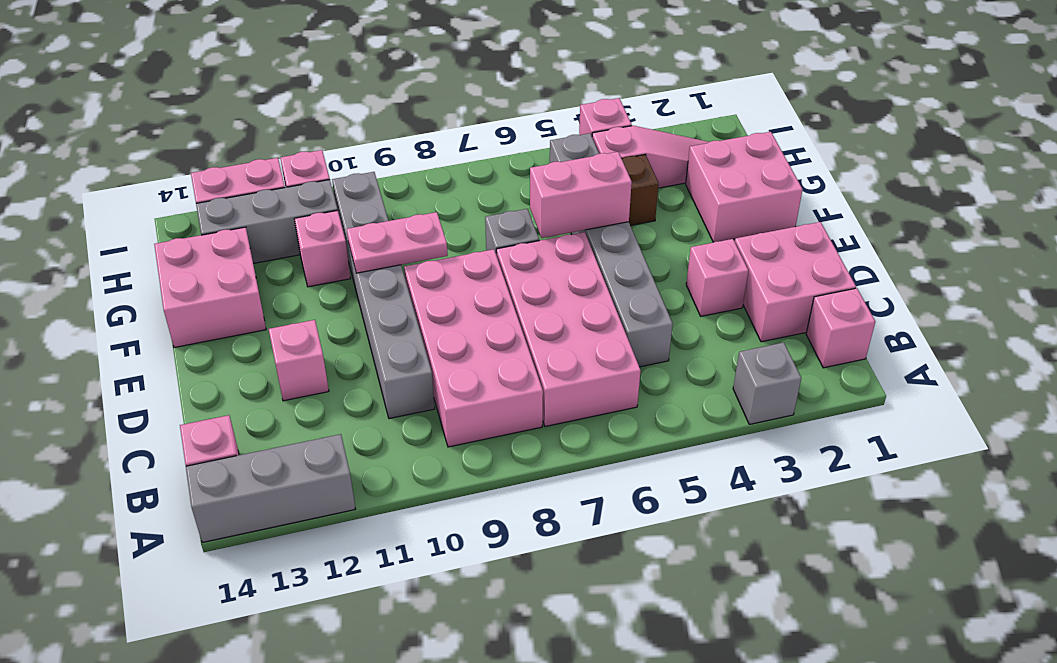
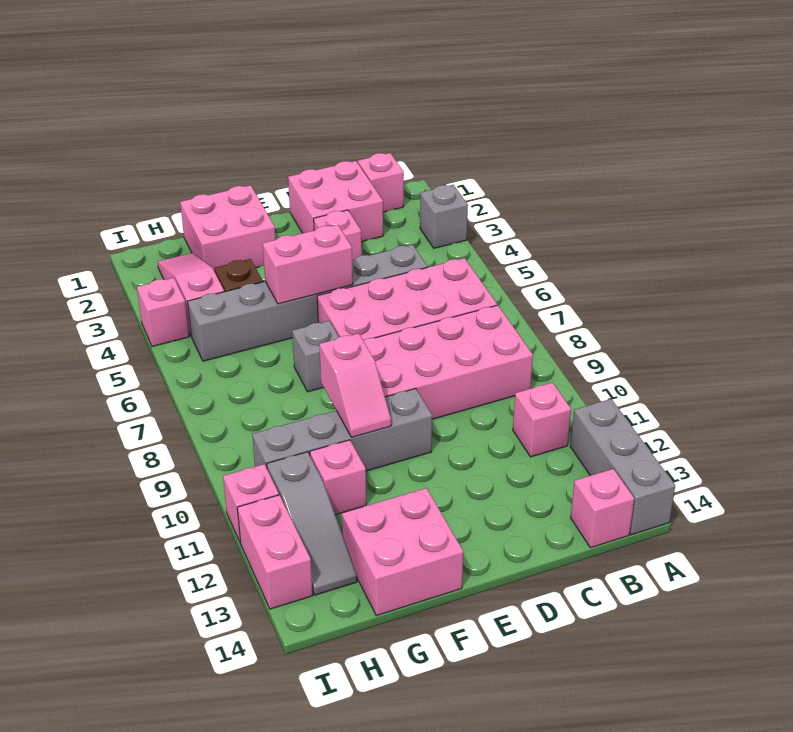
grey 1x6 brick [332,172,435,419] -> grey 1x4 brick [252,389,432,471]
pink 1x1 brick [269,320,329,401] -> pink 1x1 brick moved to [513,383,571,457]
pink 1x2 brick [530,152,632,238] -> pink 1x2 brick turned to [263,225,353,304]
pink 1x2 plate [347,212,448,273] -> pink 1x2 slope [319,333,391,437]
grey 1x3 brick [196,180,338,264] -> grey 1x3 slope [267,452,357,595]

